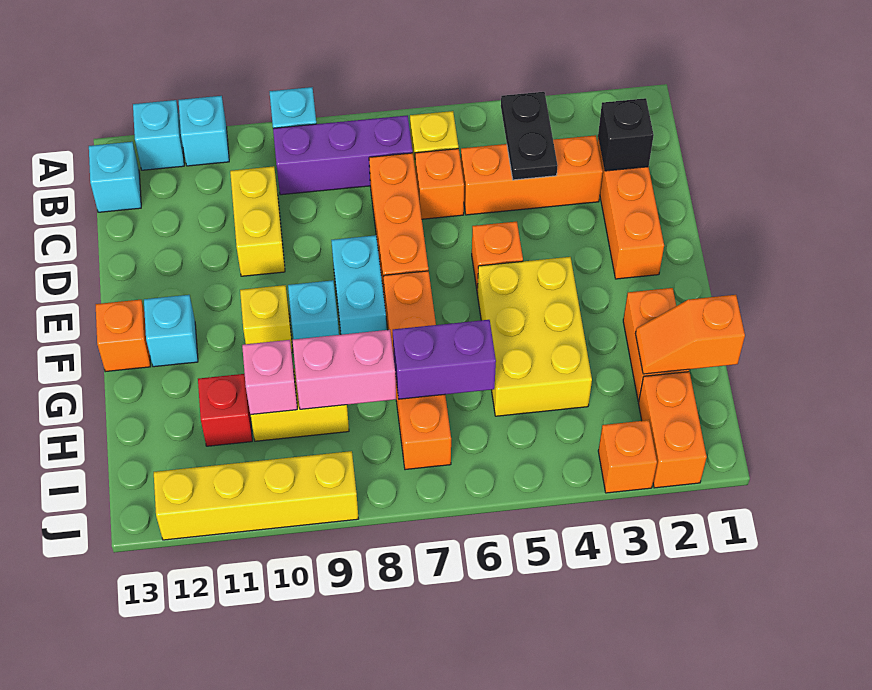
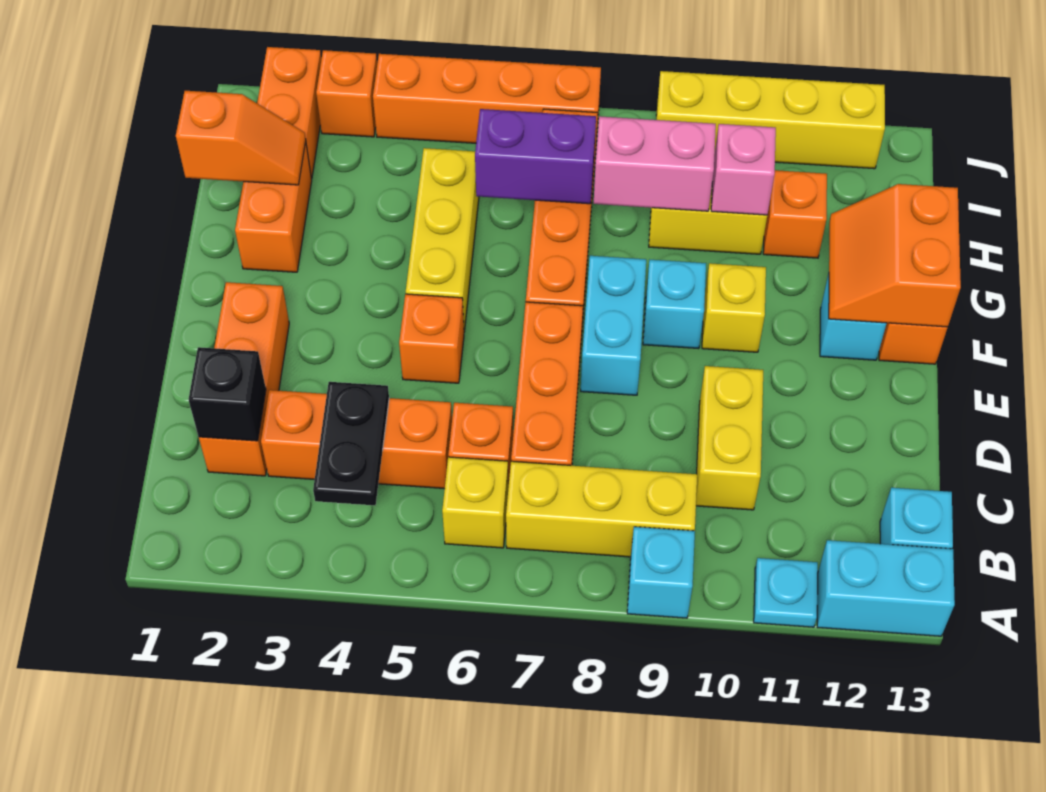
cyan 1x1 brick [179,96,229,166] -> cyan 1x1 plate [754,558,818,627]
cyan 1x1 brick [133,100,184,170] -> cyan 1x2 brick [817,540,955,636]
purple 1x3 brick [273,115,413,195] -> yellow 1x3 brick [506,461,697,557]
yellow 2x3 brick [477,257,592,416] -> yellow 1x3 brick [406,148,479,332]
none -> orange 2x2 slope [829,184,961,327]
red 1x1 brick [198,374,252,446] -> orange 1x1 brick [763,170,827,258]
none -> orange 1x4 brick [373,54,601,143]

